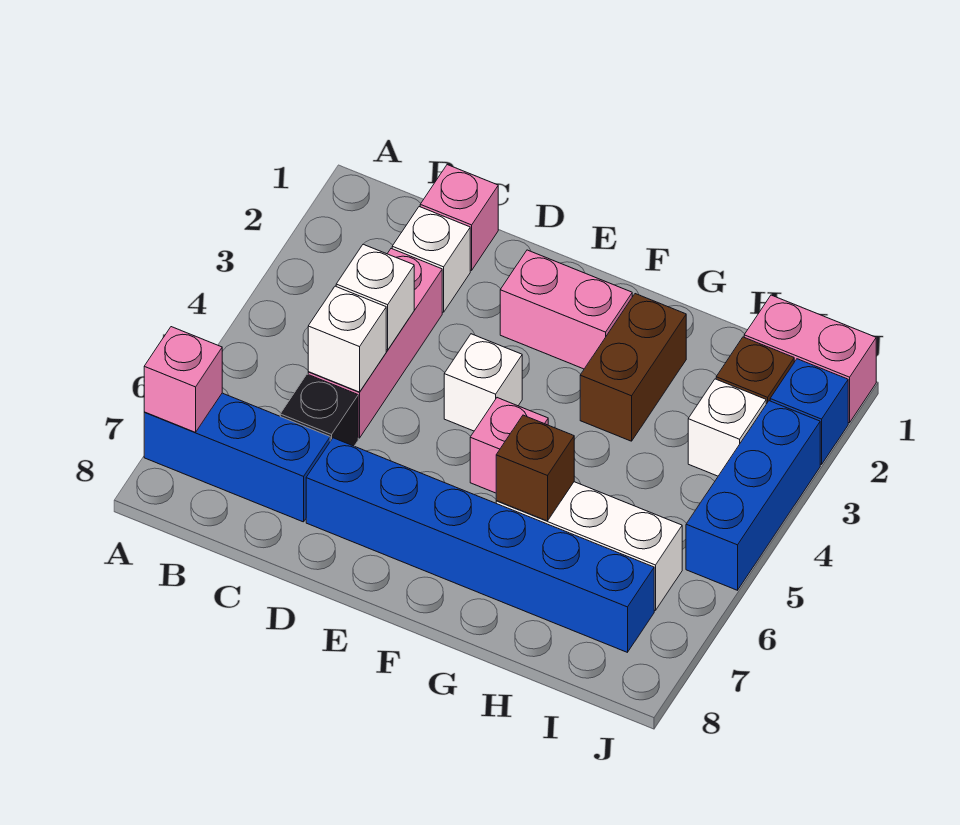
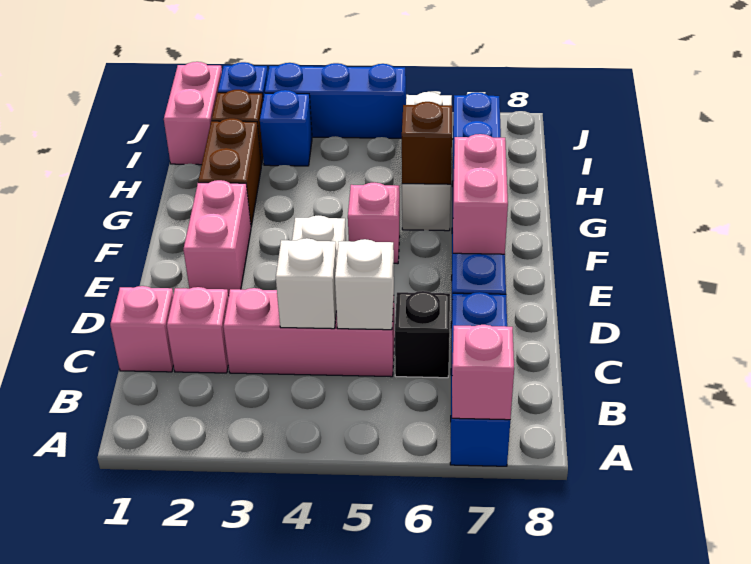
white 1x1 brick [392,207,470,312] -> pink 1x1 brick [167,287,228,373]
none -> pink 1x2 brick [453,134,508,254]
brown 1x2 brick [580,294,686,441] -> brown 1x2 brick turned to [198,118,261,226]
white 1x1 brick [688,379,766,476] -> blue 1x1 brick [260,90,312,166]

